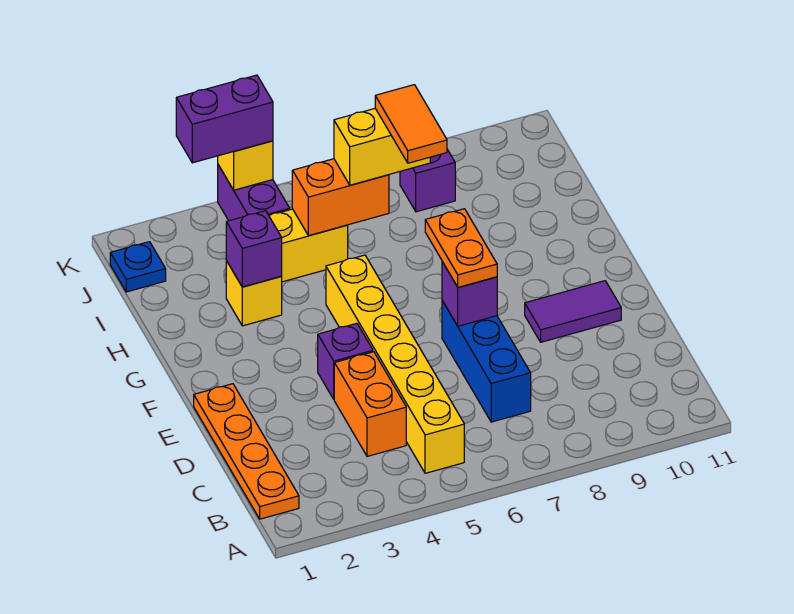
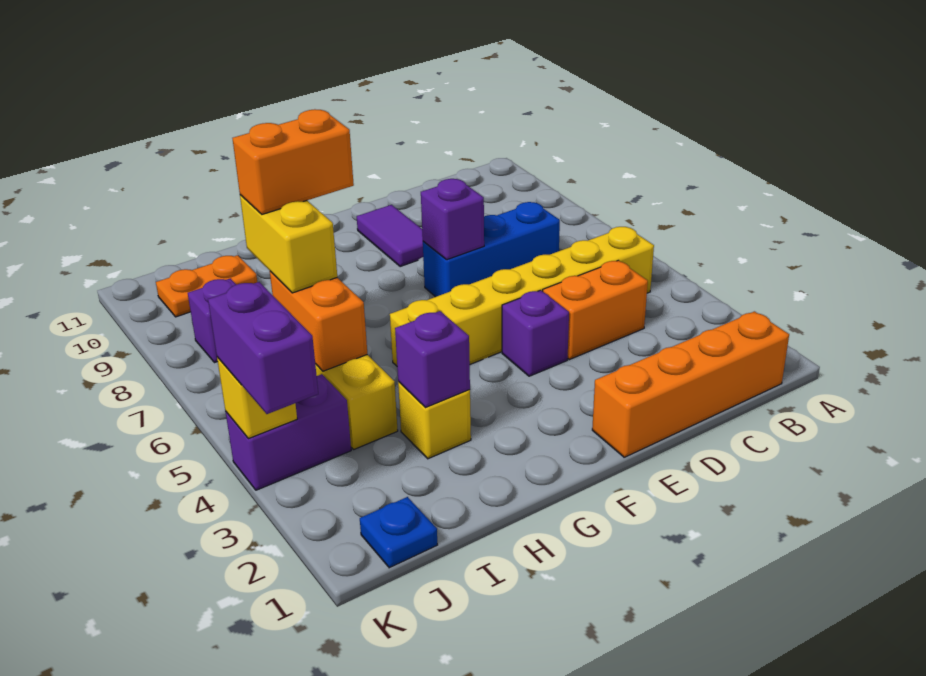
orange 1x4 plate [194,384,299,519] -> orange 1x4 brick [592,311,789,457]
orange 1x2 plate [425,209,497,287] -> orange 1x2 plate moved to [156,255,257,317]
orange 1x2 tile [375,85,447,163] -> orange 1x2 brick [232,109,354,214]

